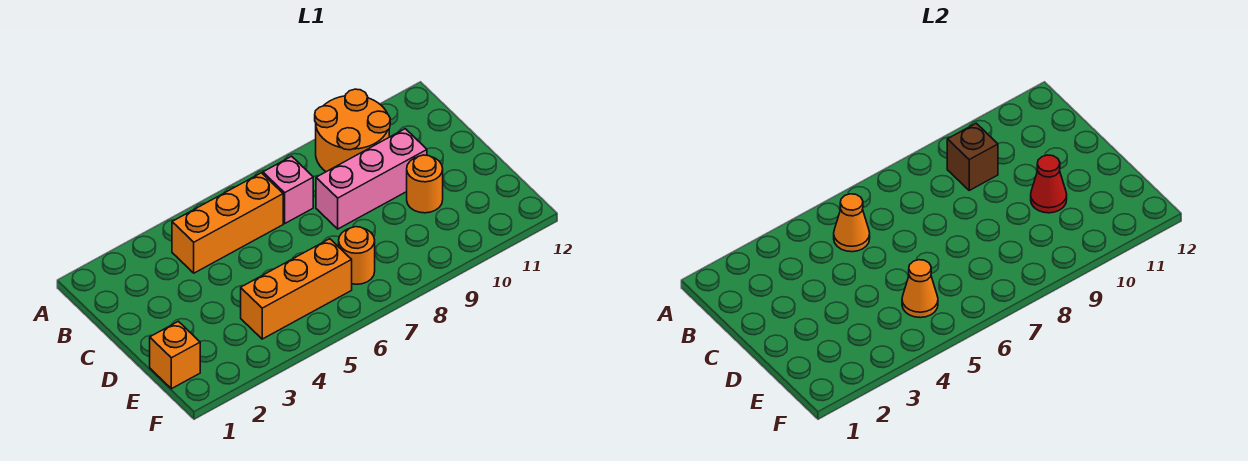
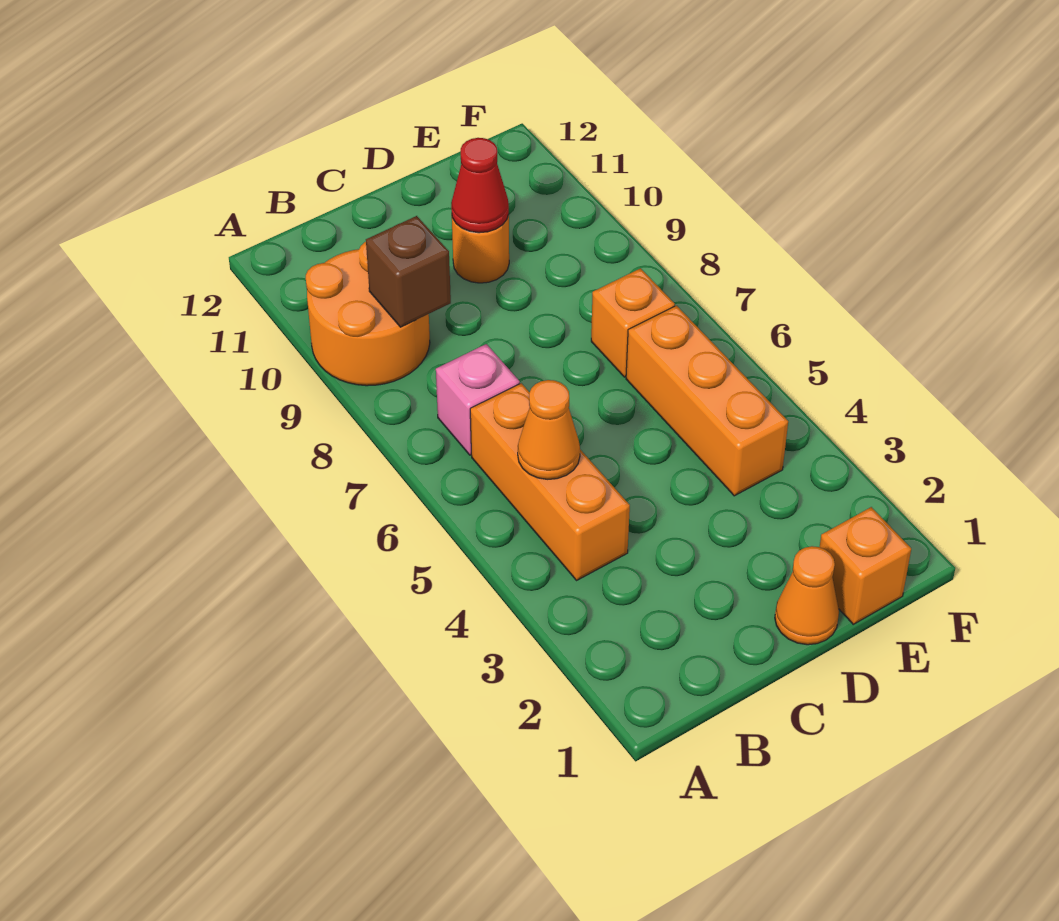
pink 1x3 brick [316,129,427,229] -> none
orange 1x1 cone [902,260,938,318] -> orange 1x1 cone moved to [775,546,839,645]
orange 1x1 round brick [339,227,375,284] -> orange 1x1 brick [591,268,675,377]

